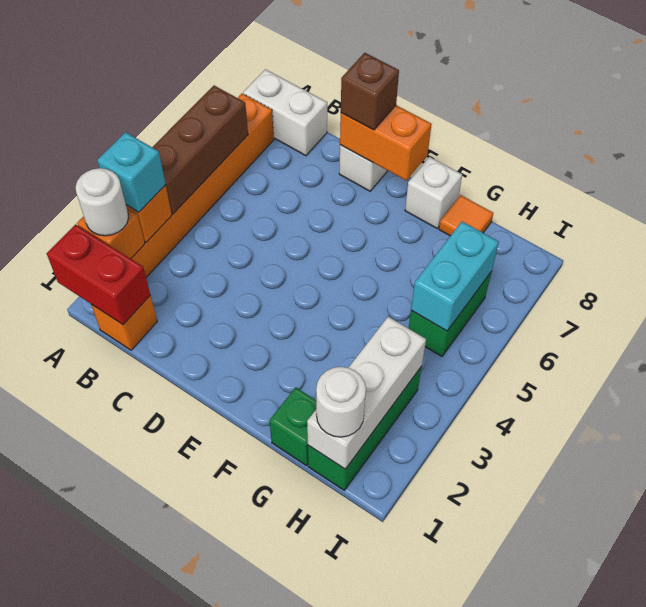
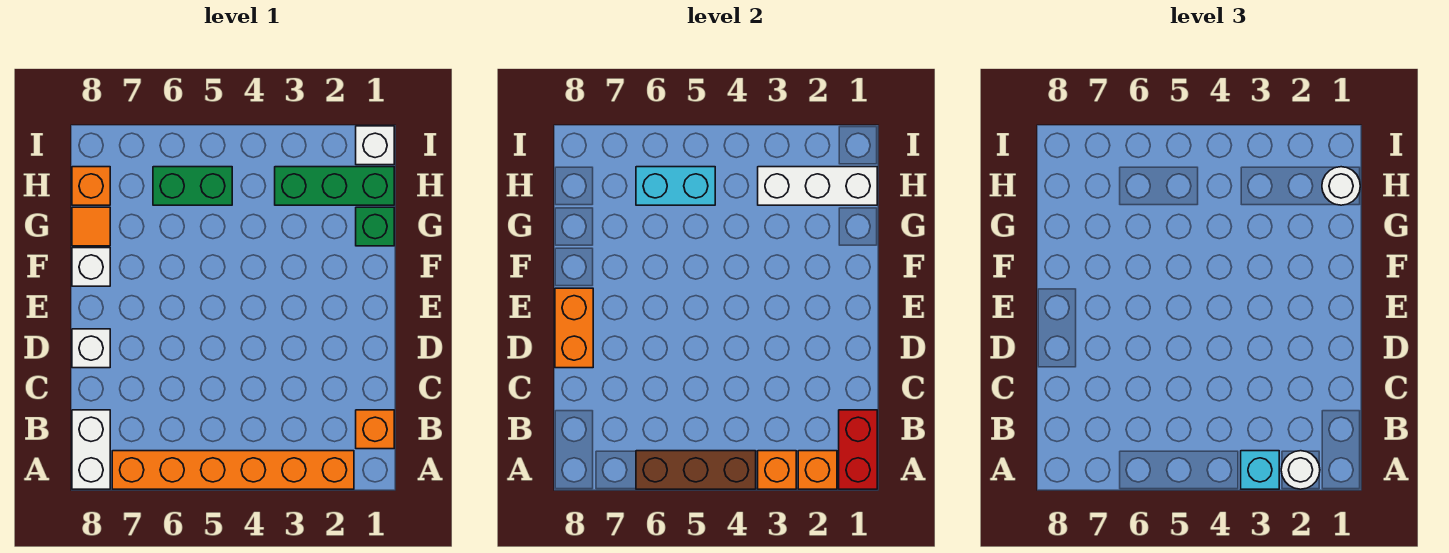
brown 1x1 brick [341,53,399,130] -> none
none -> orange 1x1 brick [72,167,110,205]
none -> white 1x1 brick [356,126,394,165]

